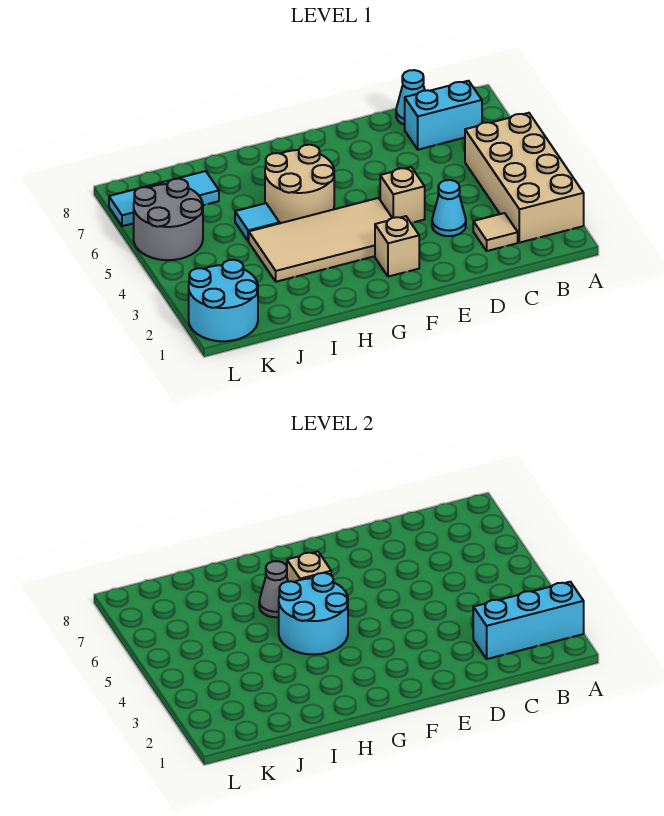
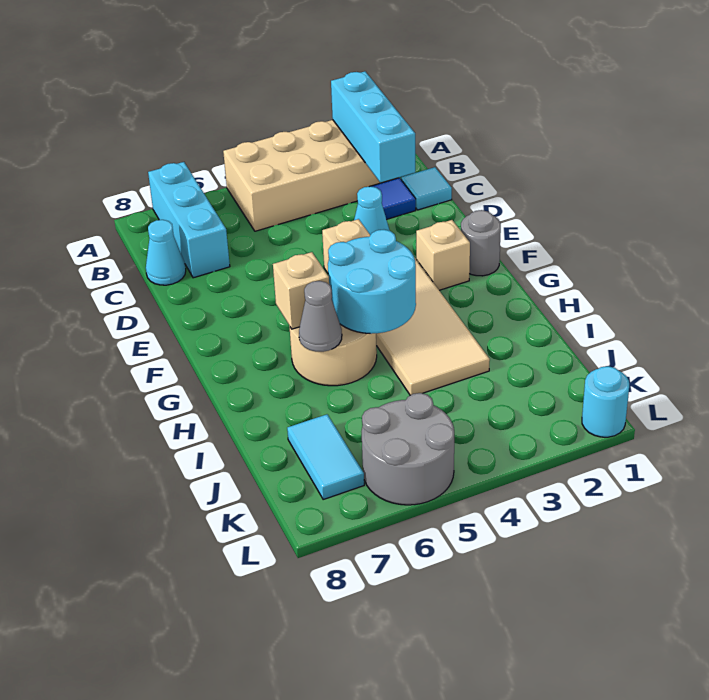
cyan 1x2 brick [405,81,482,150] -> cyan 1x3 brick [148,162,230,278]
tan 1x1 tile [473,213,518,251] -> blue 1x1 tile [371,178,416,219]
none -> grey 1x1 round brick [461,210,501,276]
cyan 1x1 tile [235,203,279,241] -> cyan 1x1 tile moved to [401,167,452,210]
cyan 1x3 tile [109,171,219,226] -> cyan 1x2 tile [287,414,364,499]
cyan 2x2 round brick [189,260,258,341] -> cyan 1x1 round brick [582,366,629,437]

